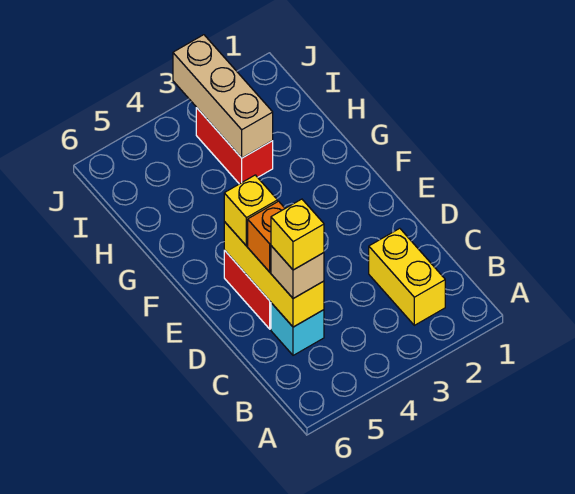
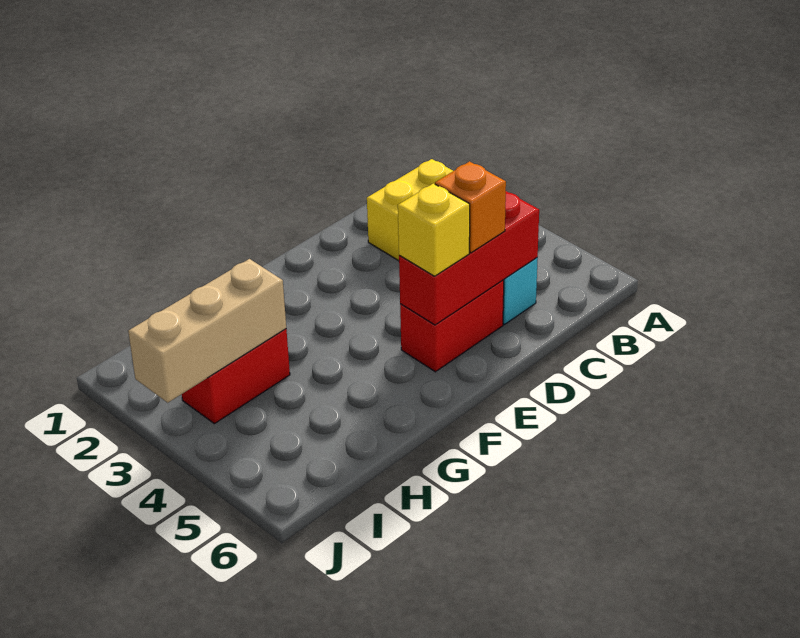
yellow 1x3 brick [224,222,324,327] -> red 1x3 brick [399,191,539,325]
tan 1x1 brick [271,246,324,299] -> none
yellow 1x1 brick [271,199,324,270] -> none

